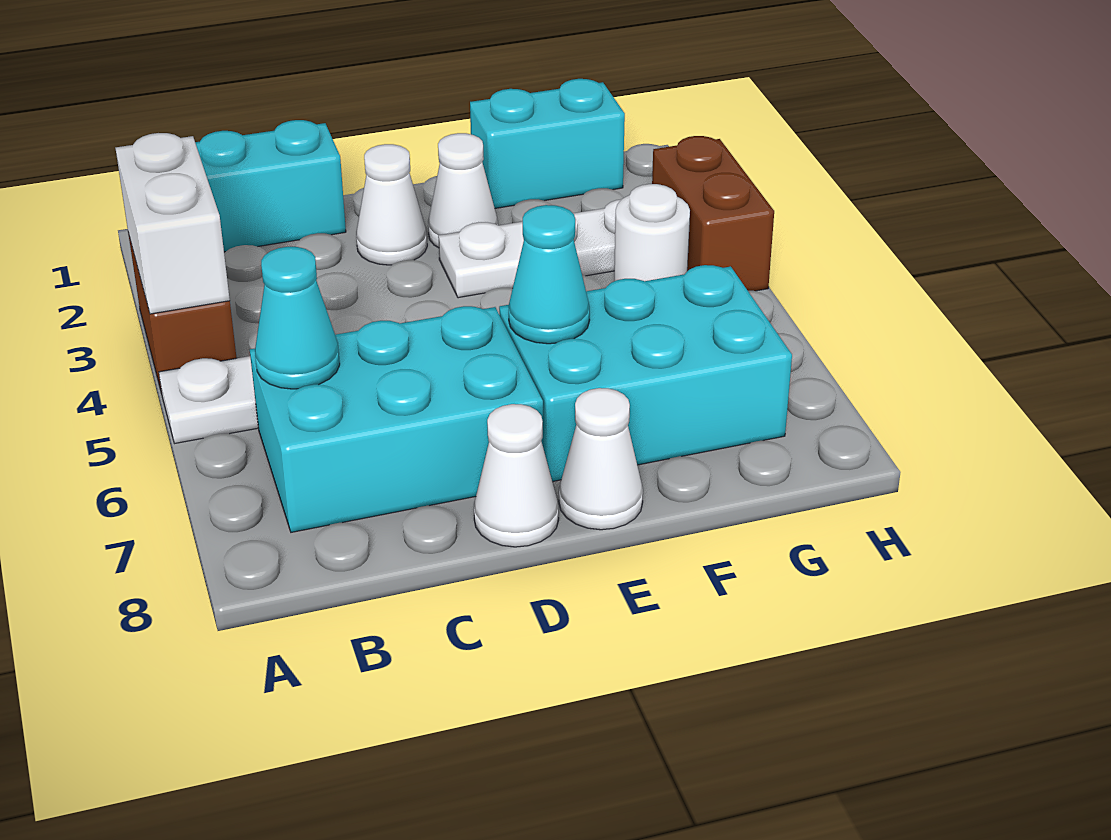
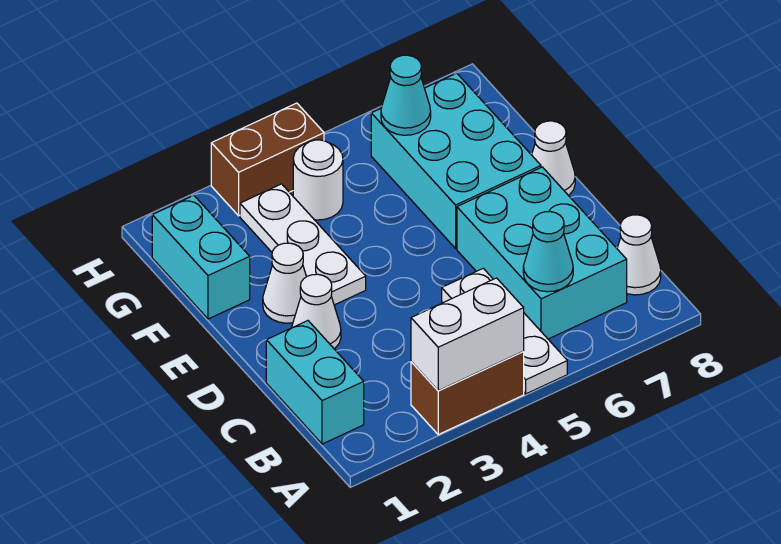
white 1x1 cone [474,404,559,547] -> white 1x1 cone moved to [617,215,661,295]
cyan 1x1 cone [509,205,590,344] -> cyan 1x1 cone moved to [381,55,431,135]

